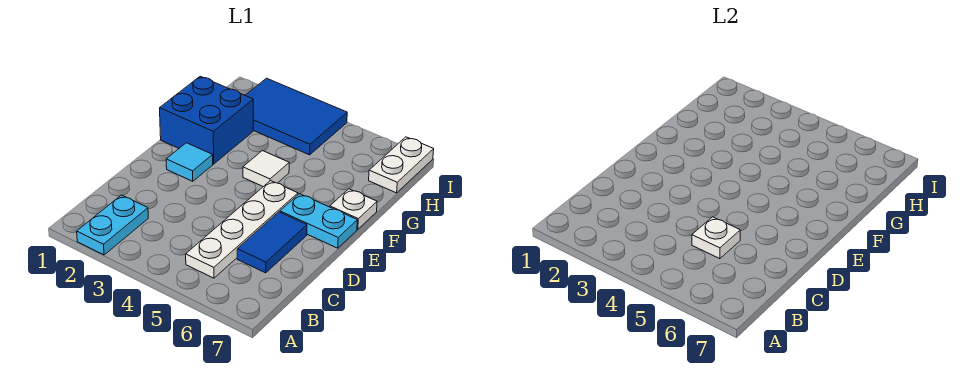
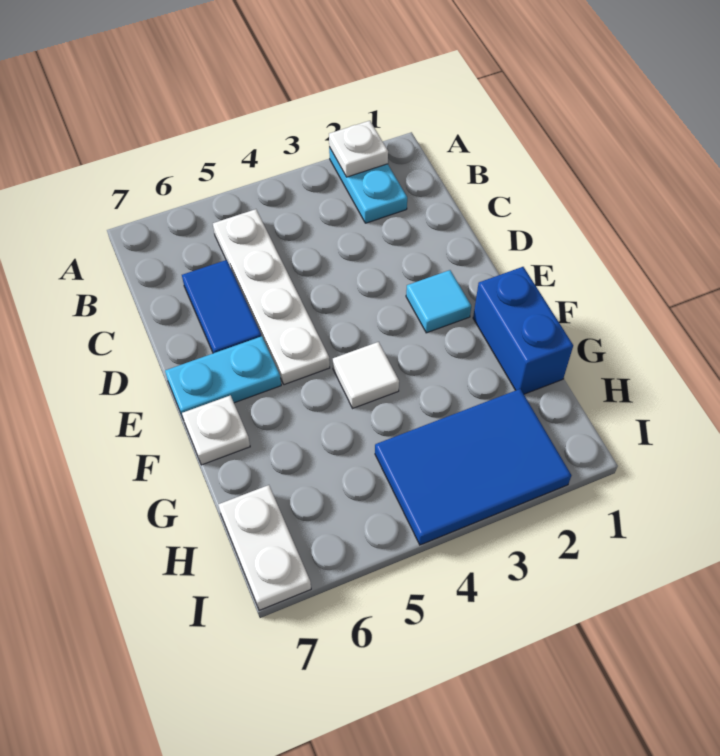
white 1x1 plate [692,217,740,259] -> white 1x1 plate moved to [329,121,388,177]
blue 2x2 brick [160,76,253,164] -> blue 1x2 brick [473,267,573,394]

